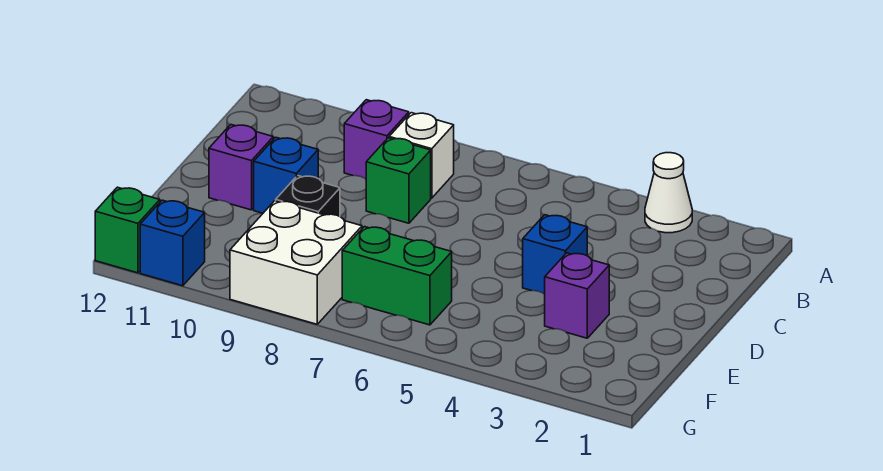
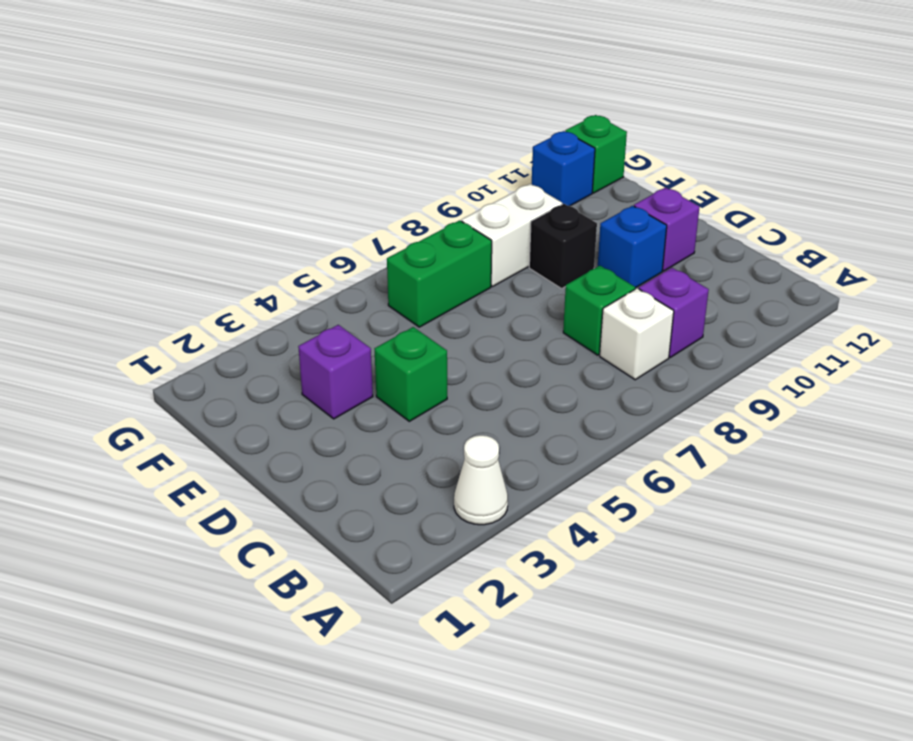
blue 1x1 brick [523,215,587,294] -> green 1x1 brick [375,327,447,421]
white 2x2 brick [230,201,362,324] -> white 1x2 brick [462,184,562,286]

